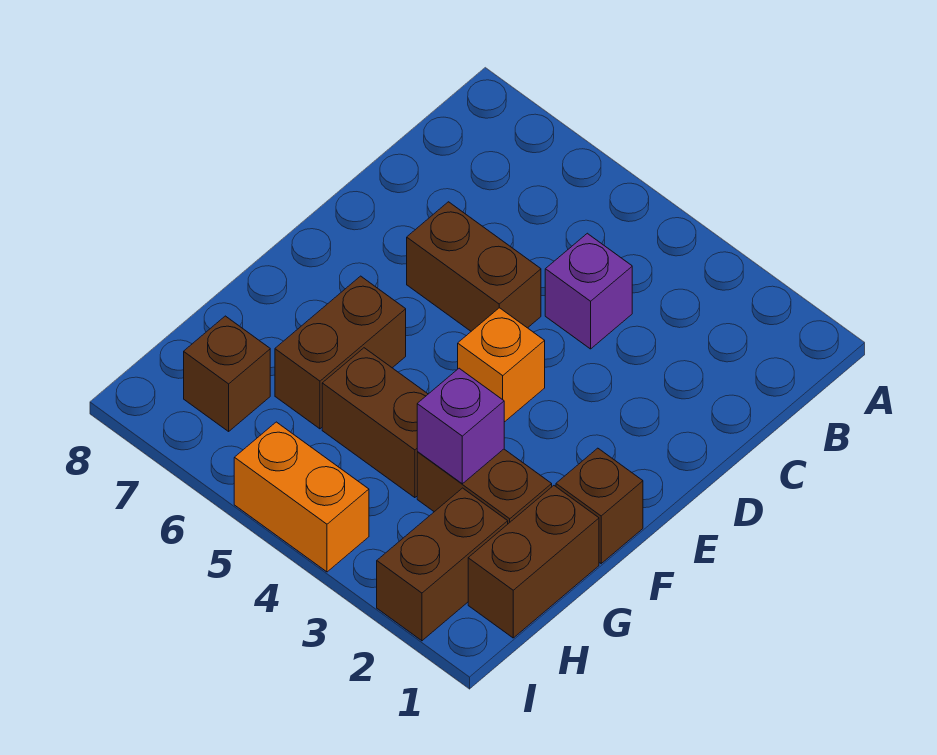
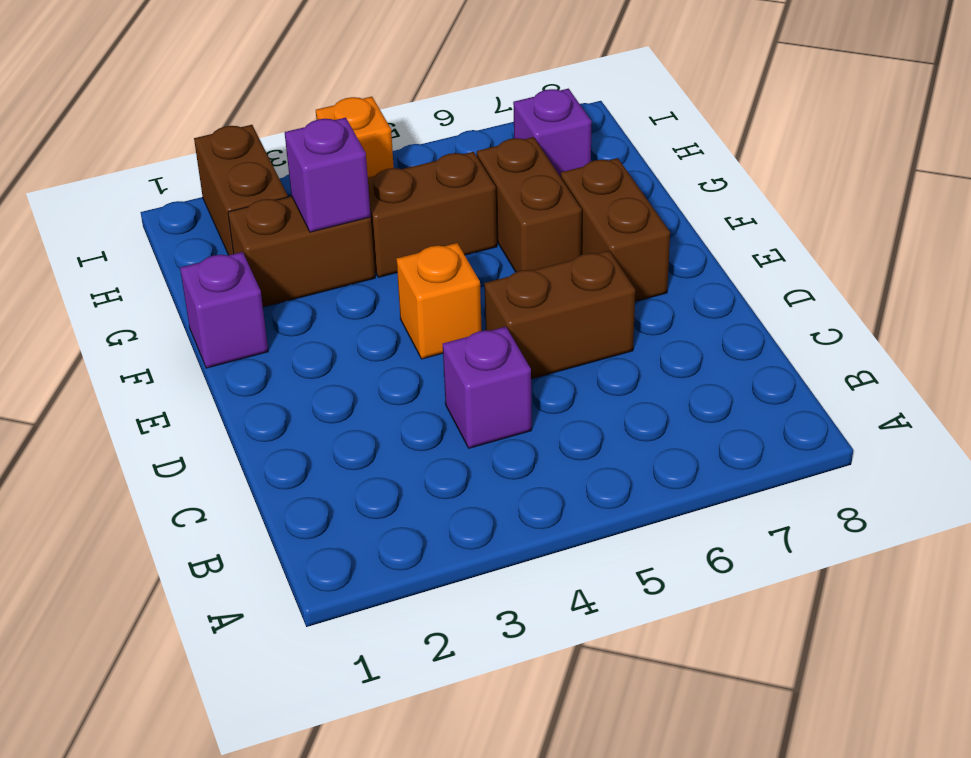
brown 1x1 brick [556,448,643,564] -> purple 1x1 brick [180,252,268,368]
brown 1x2 brick [468,486,599,638] -> brown 1x2 brick moved to [561,158,670,302]
brown 1x1 brick [184,316,270,431] -> purple 1x1 brick [513,89,592,177]
orange 1x2 brick [234,422,369,572] -> orange 1x1 brick [316,97,394,177]

